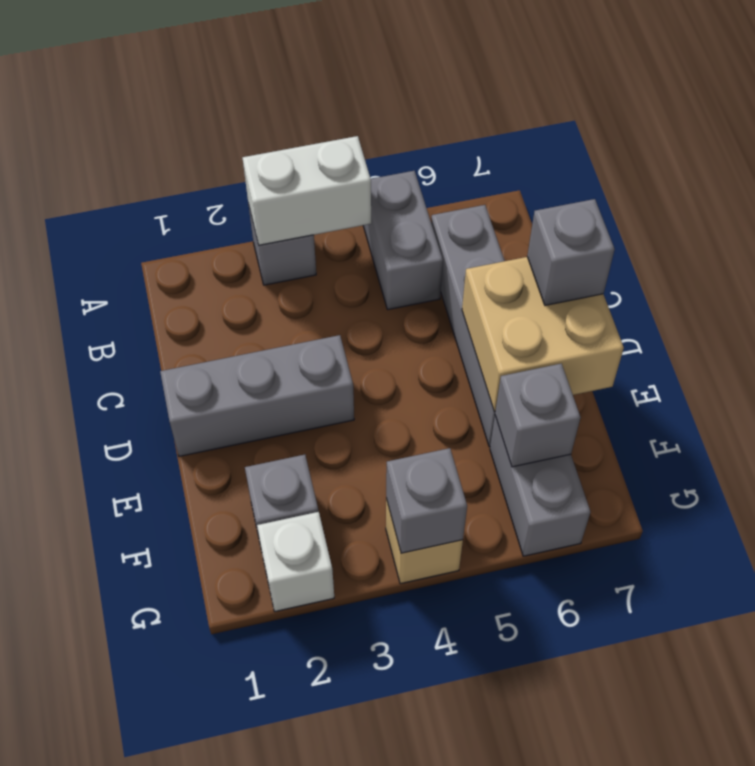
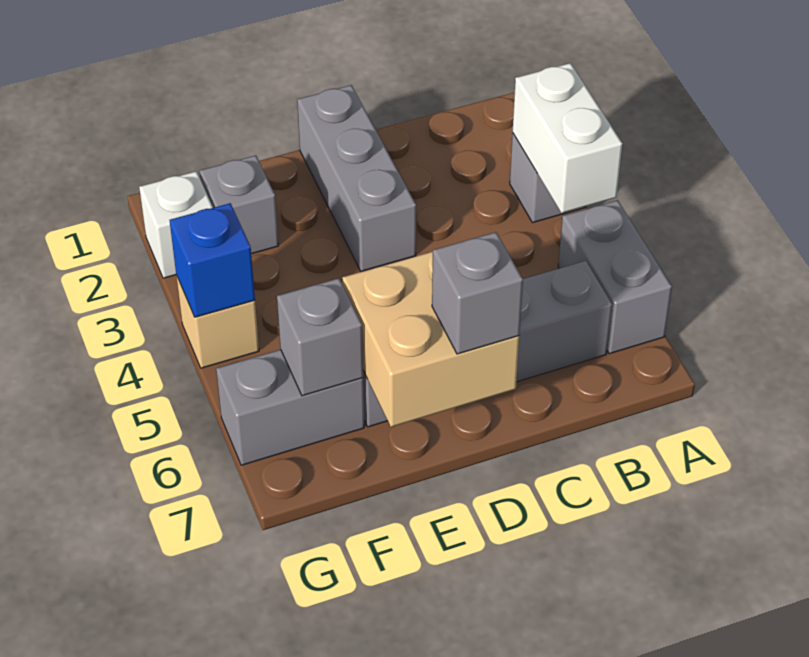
grey 1x2 brick [363,171,443,309] -> grey 1x2 brick turned to [558,200,672,354]
grey 1x1 brick [386,448,467,553] -> blue 1x1 brick [170,203,255,317]

